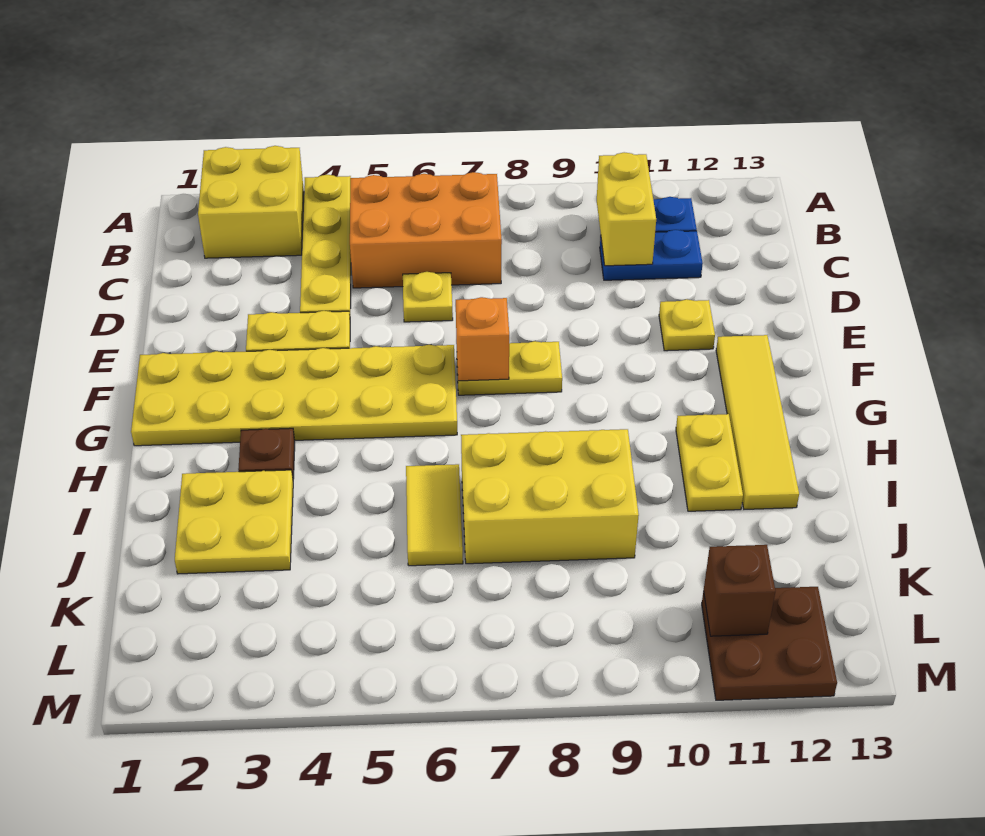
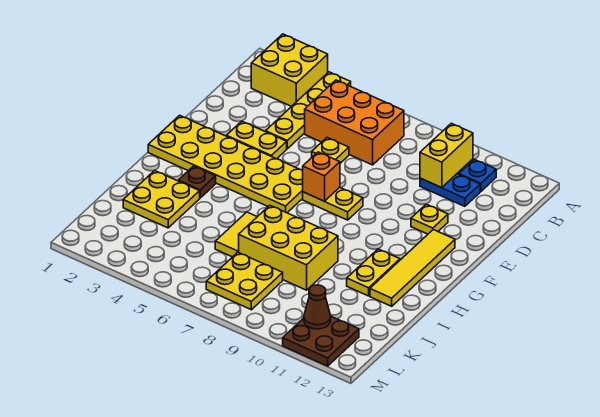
none -> yellow 2x2 plate [206,252,283,310]
brown 1x1 brick [704,545,775,636] -> brown 1x1 cone [304,285,331,329]

